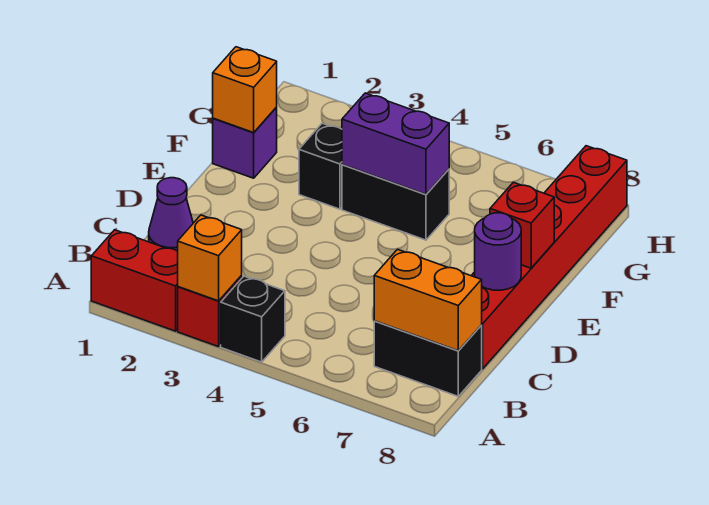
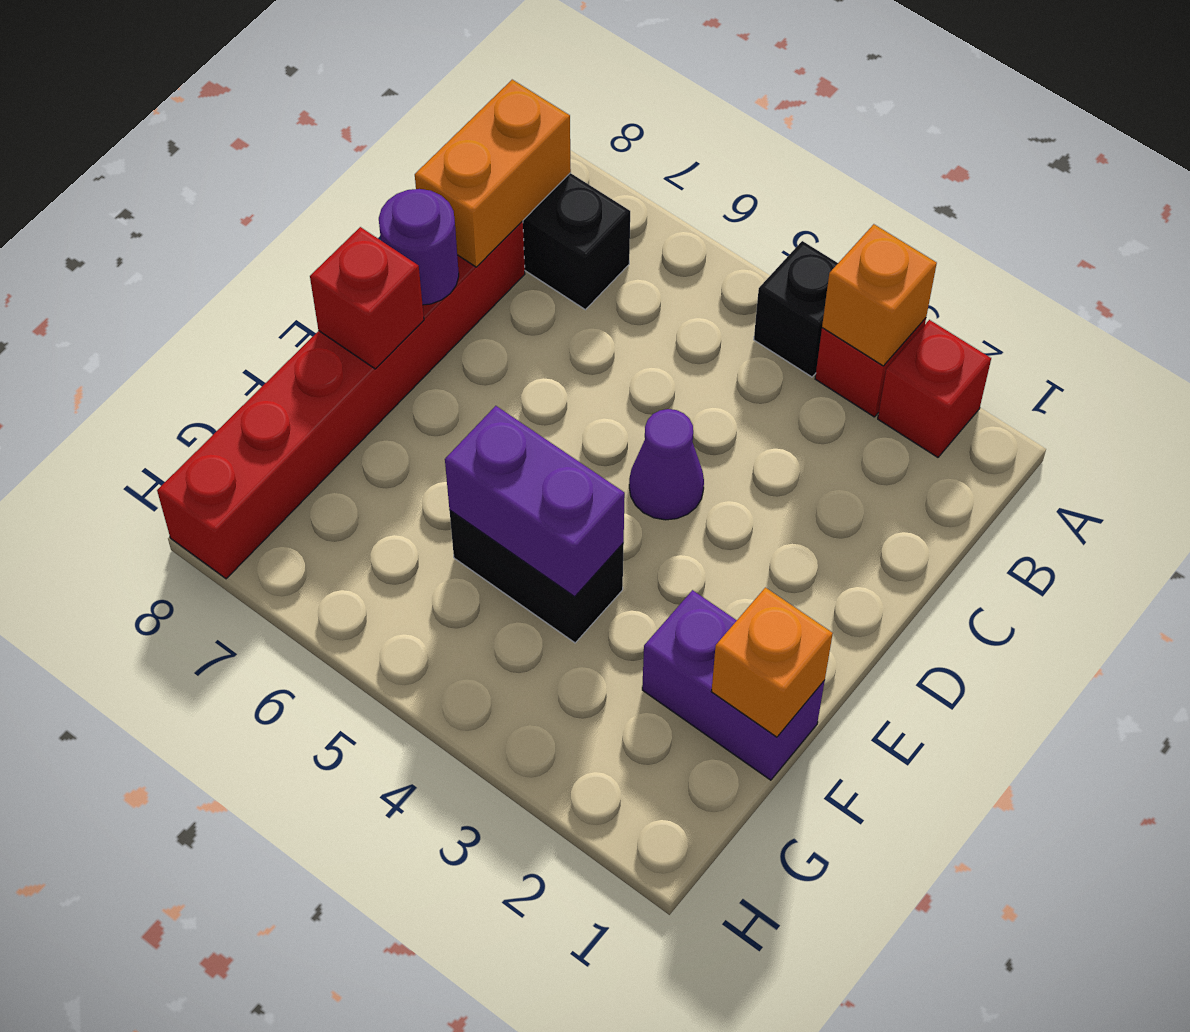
red 1x2 brick [91,230,178,331] -> red 1x1 brick [878,320,991,457]
orange 1x2 brick [374,249,482,351] -> orange 1x2 brick turned to [415,80,571,267]
purple 1x1 cone [149,178,193,251] -> purple 1x1 cone moved to [629,409,704,520]
purple 1x1 brick [213,107,277,178] -> purple 1x2 brick [642,590,825,780]
black 1x1 brick [299,123,342,209] -> none

